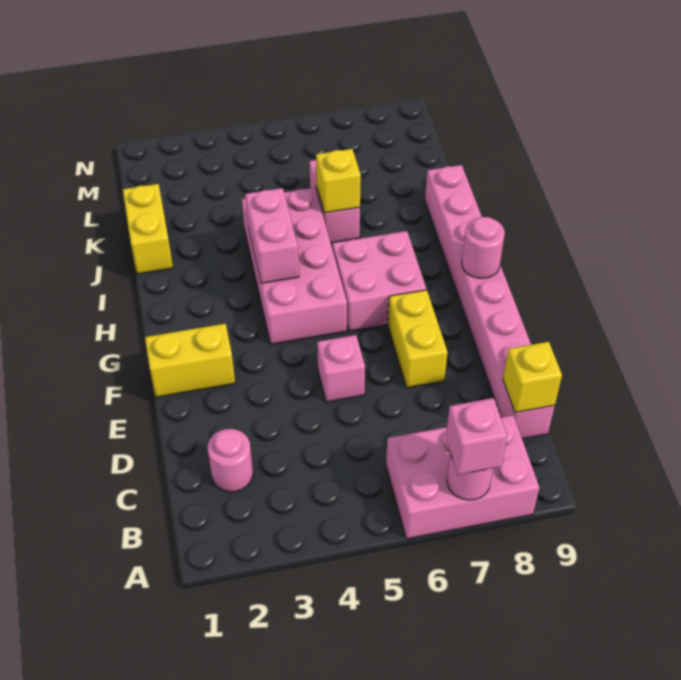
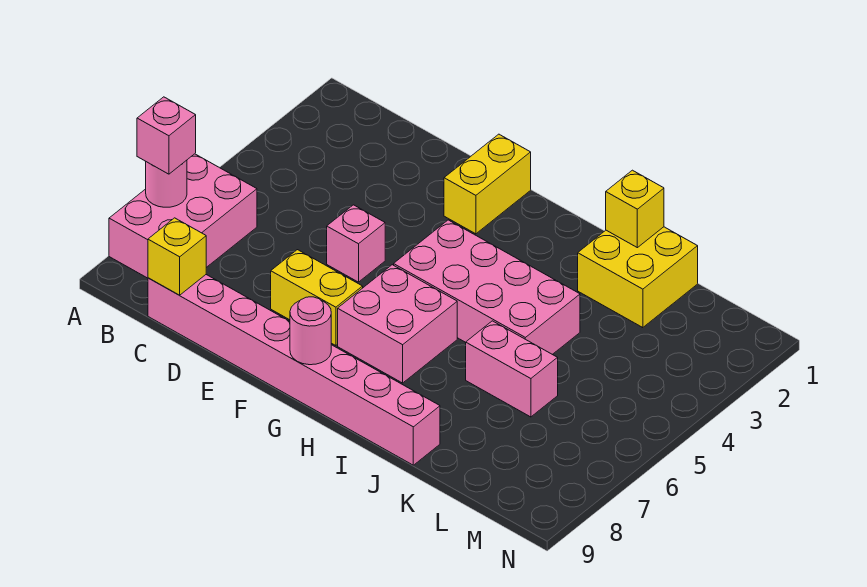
pink 1x1 round brick [208,429,253,492] -> none
pink 1x2 brick [245,188,299,283] -> none
yellow 1x2 brick [123,184,173,274] -> yellow 2x2 brick [578,227,698,328]
yellow 1x1 brick [316,149,361,213] -> yellow 1x1 brick moved to [606,170,664,248]

